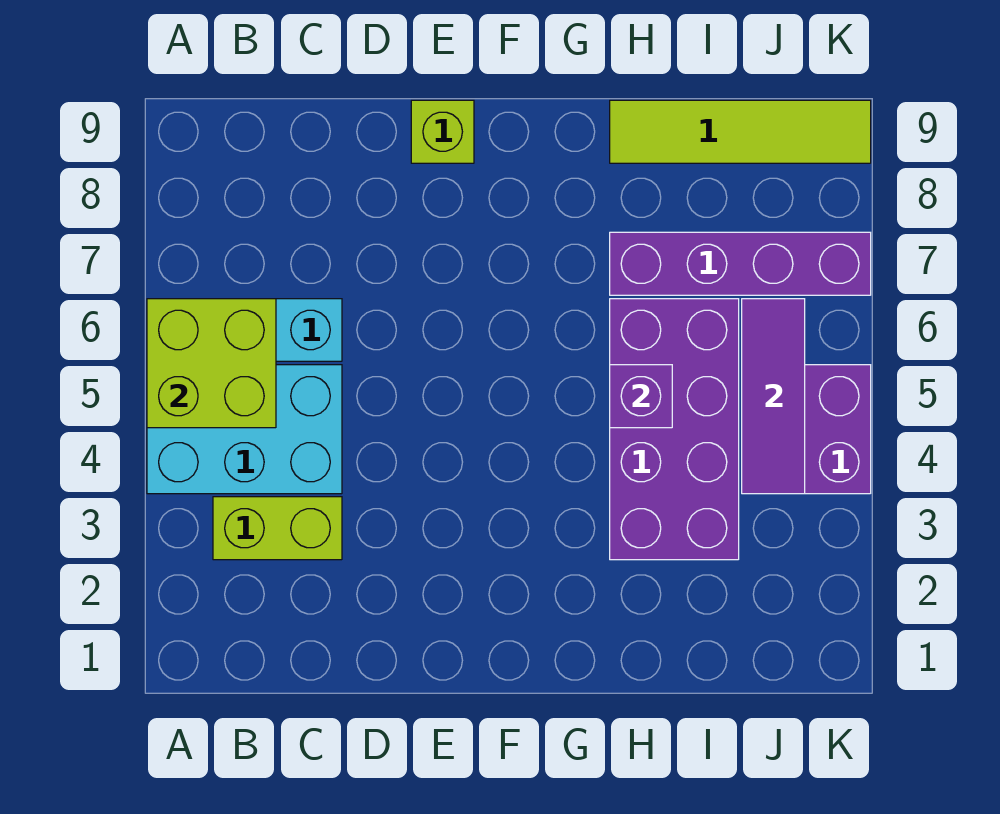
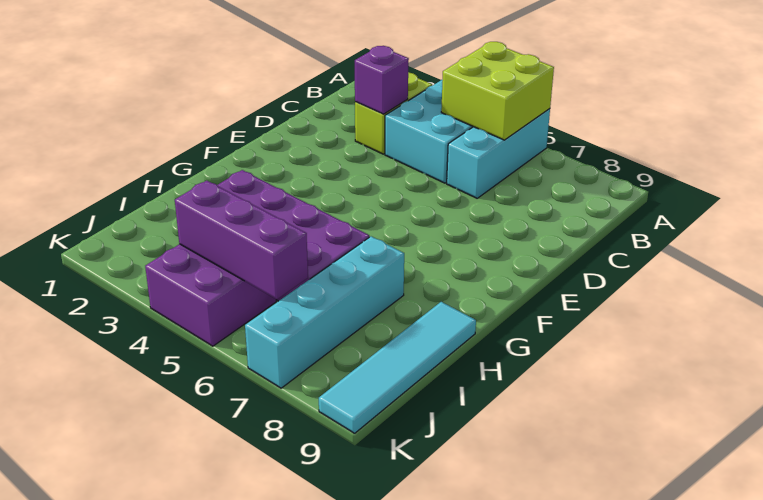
lime 1x1 brick [411,100,474,163] -> none
purple 1x1 brick [610,365,672,428] -> purple 1x1 brick moved to [355,46,409,114]
purple 1x4 brick [610,232,871,295] -> cyan 1x4 brick [245,236,404,388]
lime 1x4 tile [610,100,871,163] -> cyan 1x4 tile [319,302,476,433]
purple 1x3 tile [742,299,805,494] -> purple 1x3 brick [175,180,308,299]

